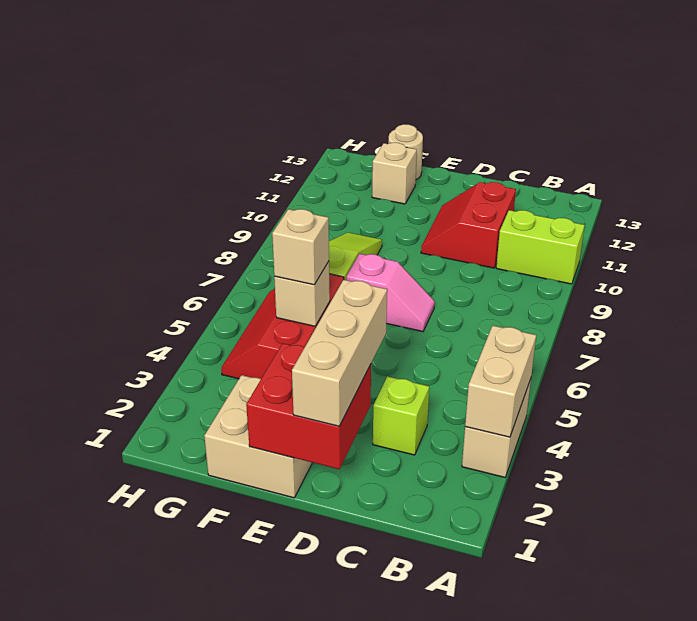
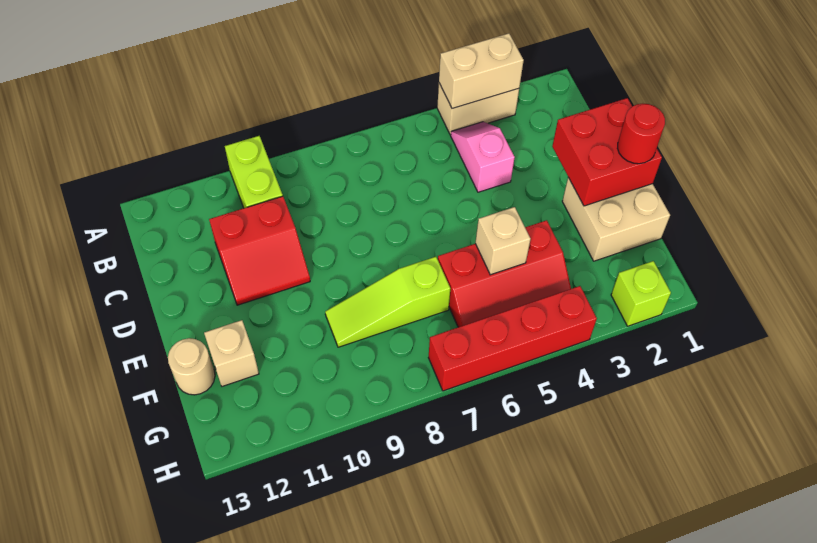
lime 1x1 brick [373,376,429,455] -> lime 1x1 brick moved to [611,261,671,326]
tan 1x3 brick [292,280,387,426] -> none
pink 1x2 slope [346,254,435,332] -> pink 1x2 slope moved to [451,122,515,192]
none -> red 1x1 round brick [617,103,665,164]
tan 1x1 brick [272,209,329,285] -> none
none -> red 1x4 brick [428,286,597,391]

